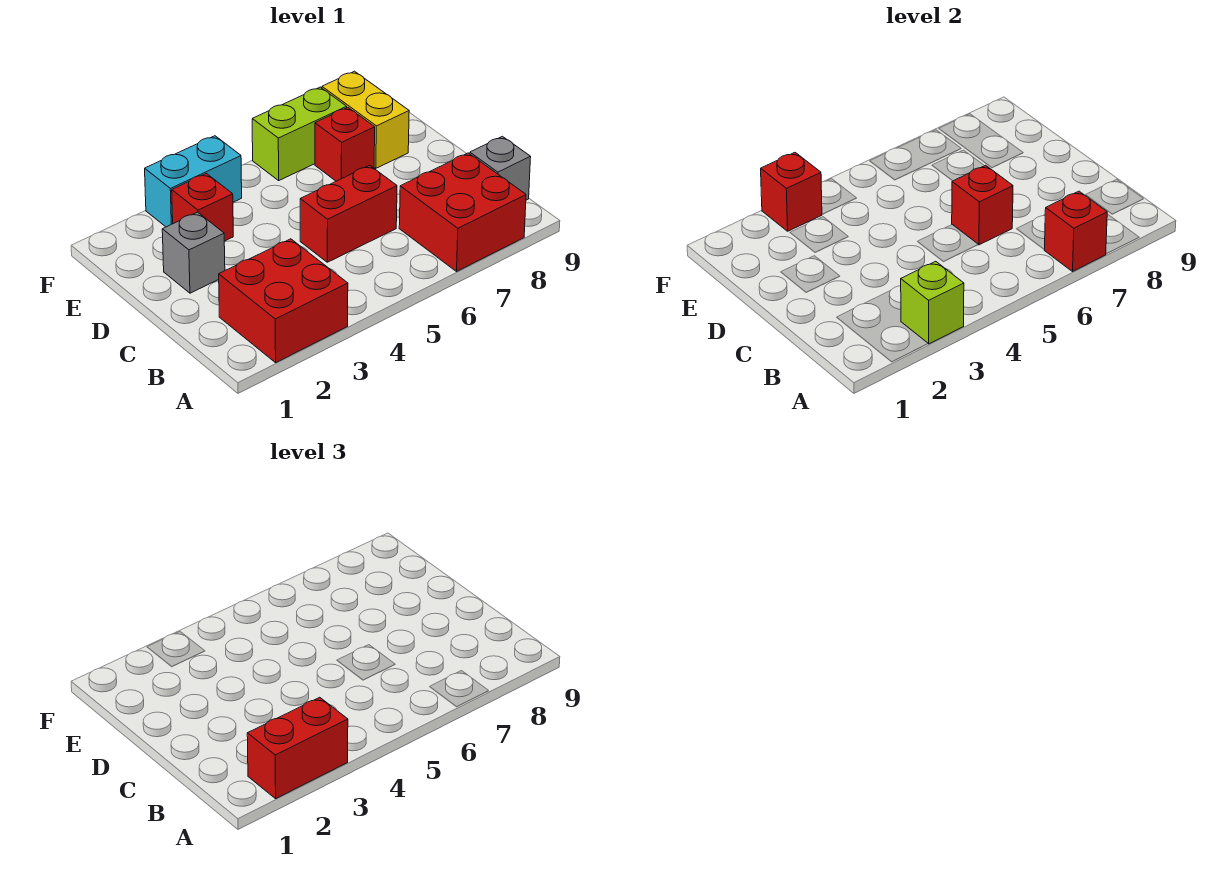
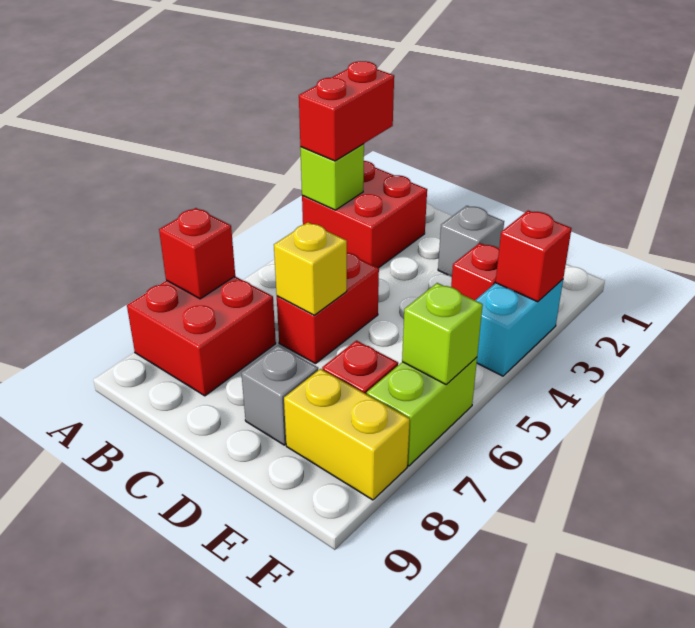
grey 1x1 brick [470,136,531,200] -> grey 1x1 brick moved to [241,345,318,445]
red 1x1 brick [952,165,1013,245] -> yellow 1x1 brick [274,222,347,315]
none -> lime 1x1 brick [402,283,483,385]

